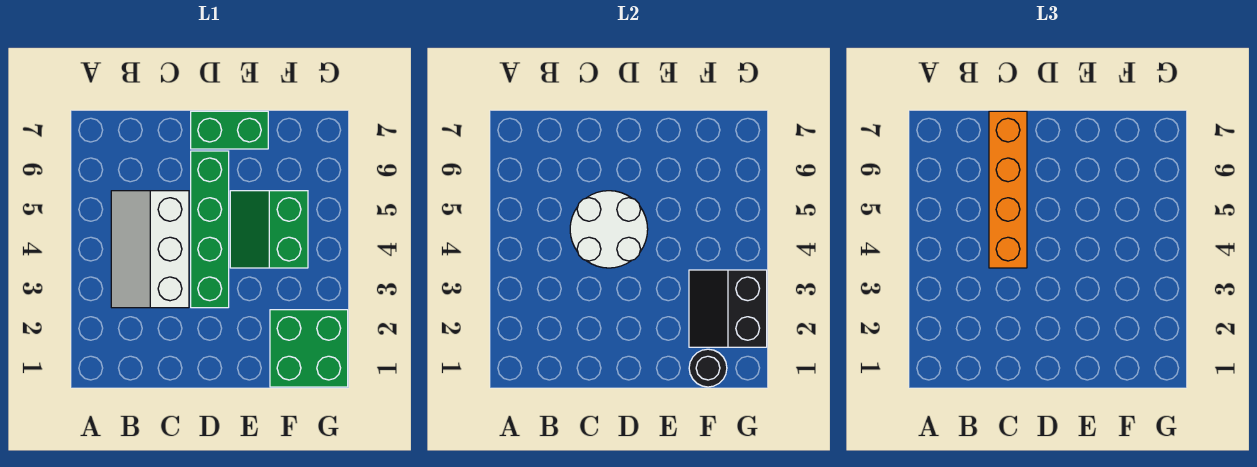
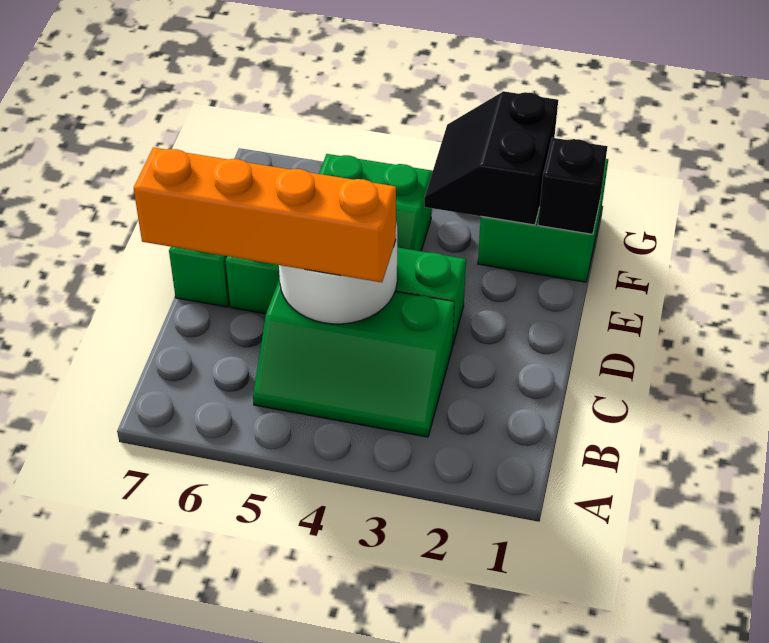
white 2x3 slope [111,191,189,308] -> green 2x3 slope [253,279,454,437]
black 1x1 round brick [689,349,727,387] -> black 1x1 brick [538,138,608,234]
black 2x2 slope [689,270,767,347] -> black 2x2 slope turned to [424,91,558,225]

